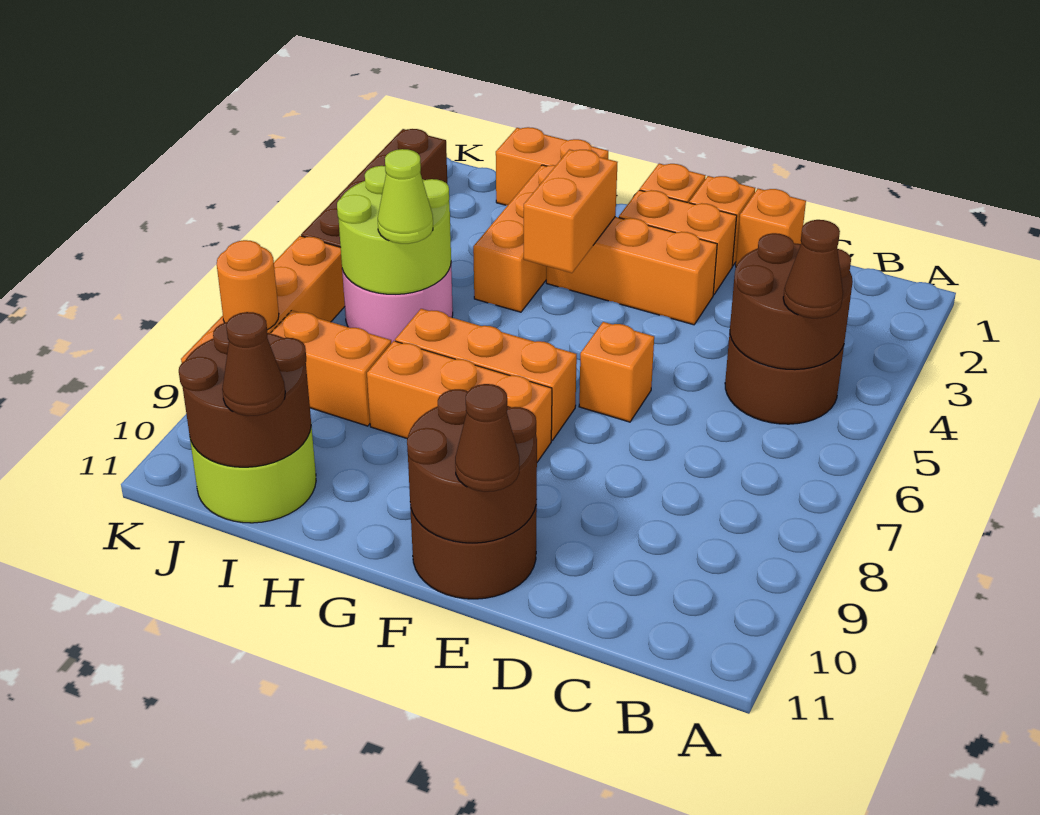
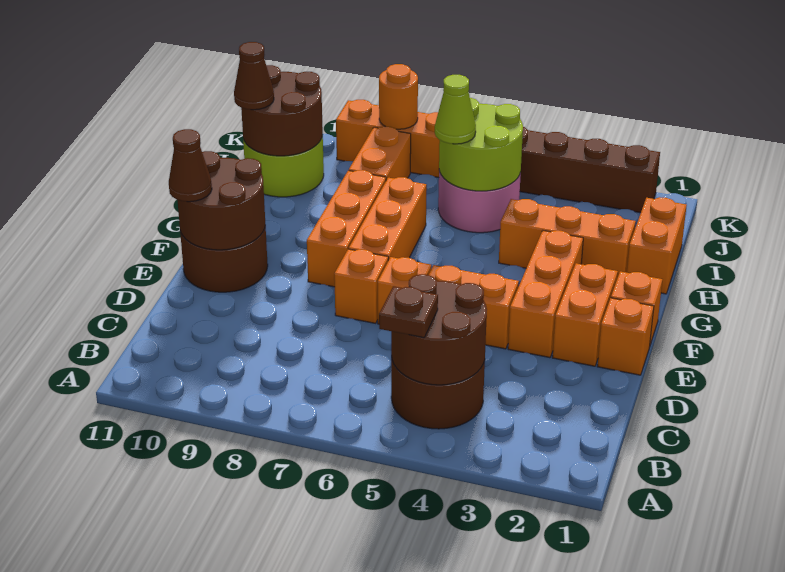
brown 1x1 cone [783,220,843,318] -> brown 1x1 plate [379,286,438,338]
orange 1x1 brick [736,189,806,266] -> orange 1x1 brick moved to [334,249,388,323]
orange 1x2 brick [524,150,618,273] -> orange 1x2 brick moved to [429,265,519,349]

